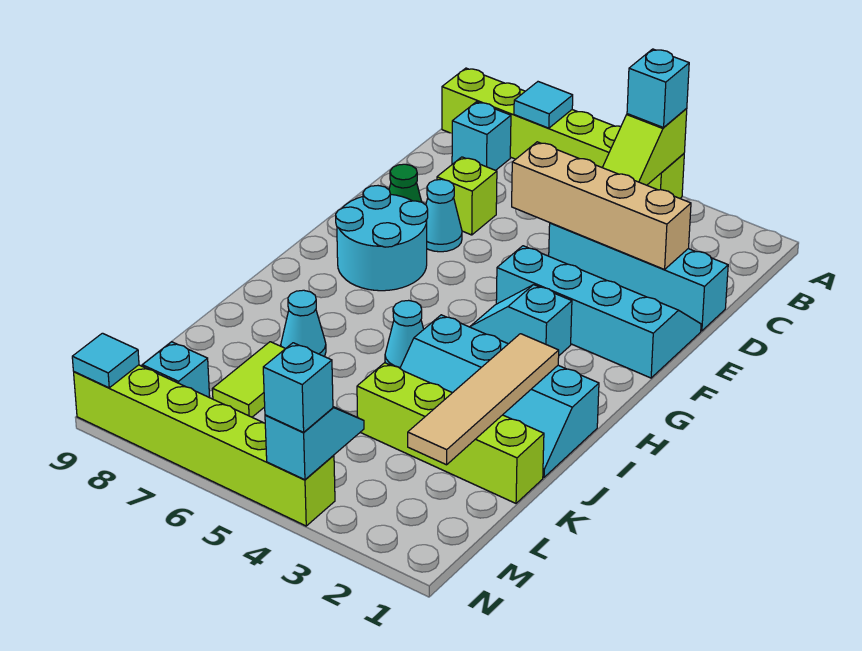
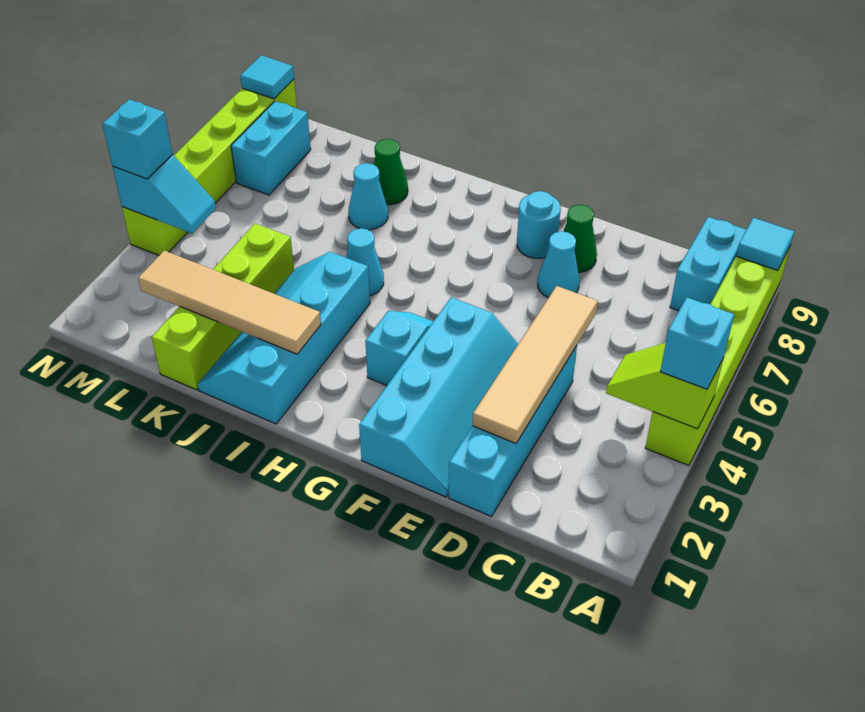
cyan 1x1 tile [514,82,573,128] -> cyan 1x1 tile moved to [736,218,794,271]
cyan 1x1 brick [452,102,511,170] -> cyan 1x2 brick [670,217,746,311]
tan 1x4 brick [512,142,691,269] -> tan 1x4 tile [472,286,598,443]
lime 1x1 brick [437,157,497,235] -> none
cyan 2x2 round brick [336,186,428,291] -> cyan 1x1 round brick [517,191,561,258]
none -> green 1x1 cone [374,139,408,205]
lime 1x2 tile [212,342,286,417] -> none
cyan 1x1 brick [142,342,210,398] -> cyan 1x2 brick [231,101,311,195]

